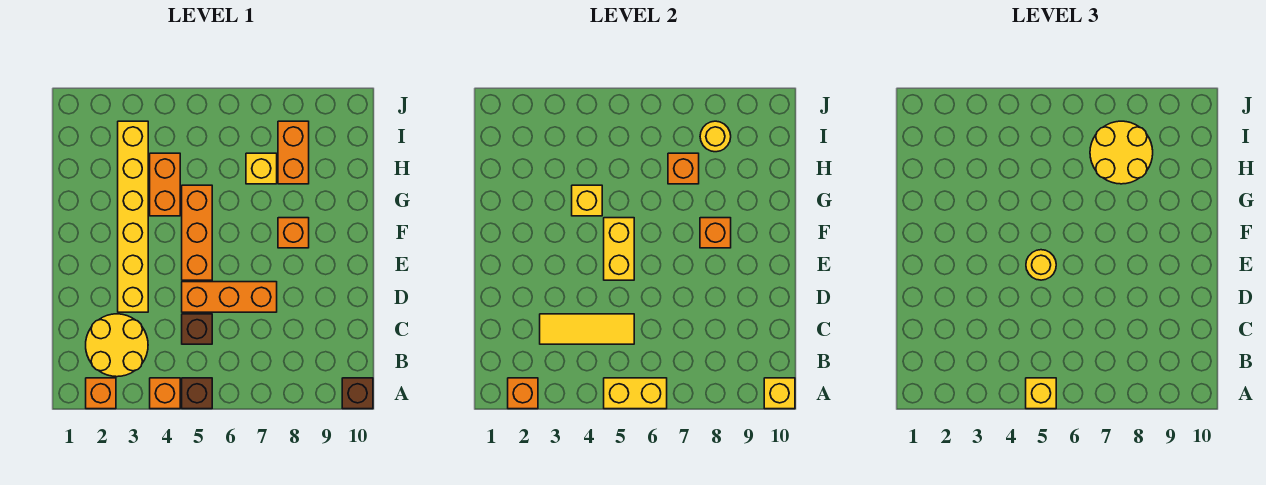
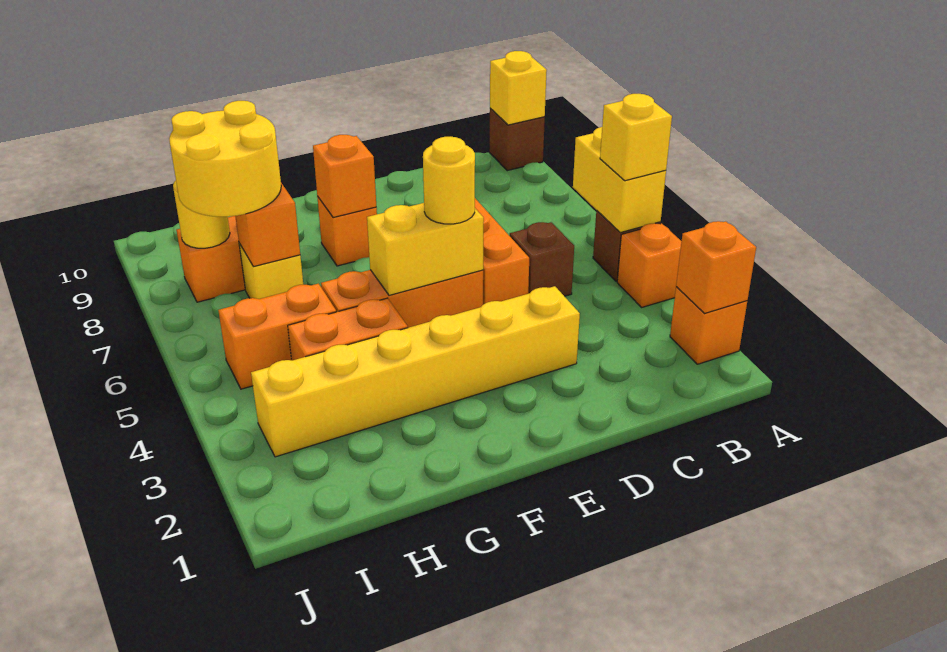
yellow 2x2 round brick [86,314,148,377] -> none
yellow 1x3 tile [540,314,634,344] -> none
yellow 1x1 brick [572,185,602,216] -> none
none -> orange 1x2 brick [218,284,336,389]

